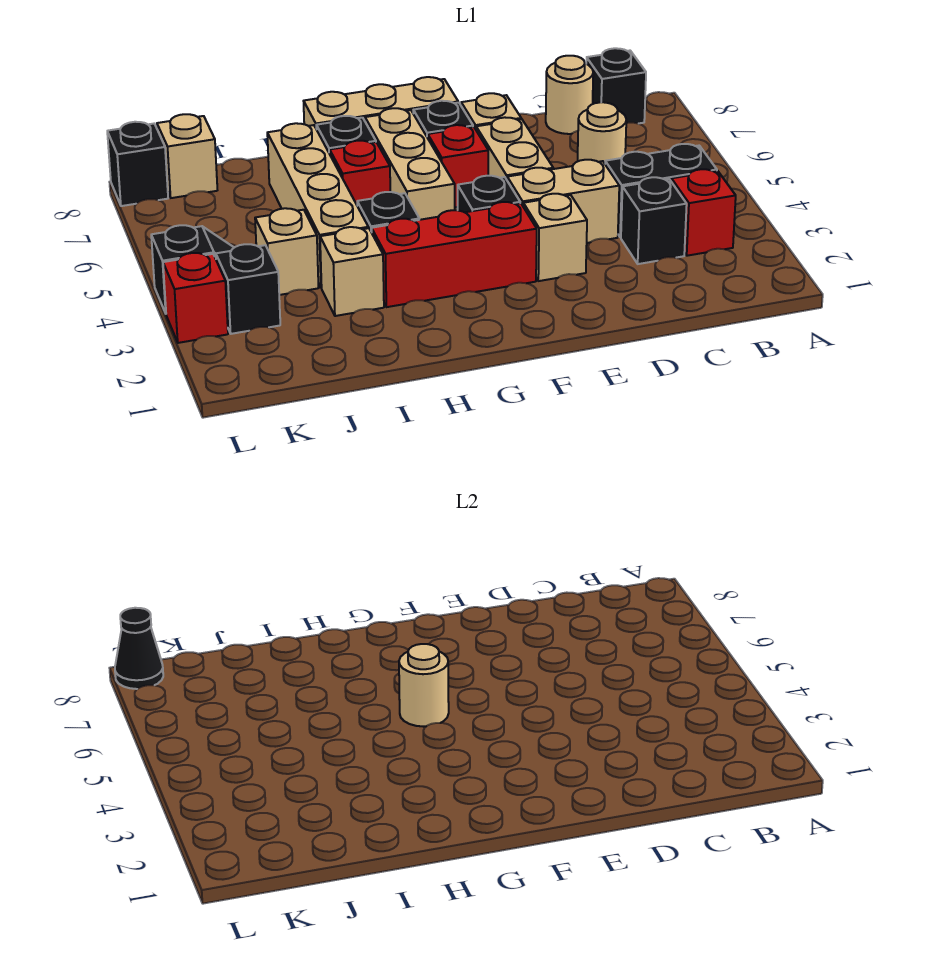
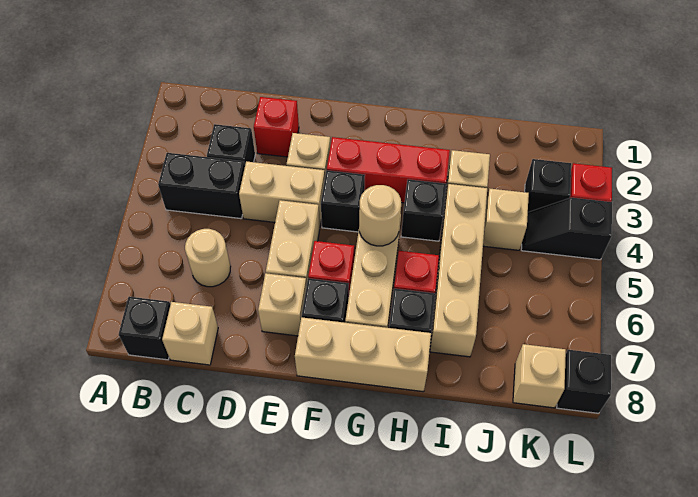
red 1x1 brick [671,169,736,256] -> red 1x1 brick moved to [254,97,299,157]
tan 1x1 round brick [546,56,593,134] -> tan 1x1 brick [162,302,218,365]
black 1x1 cone [115,608,163,689] -> none

